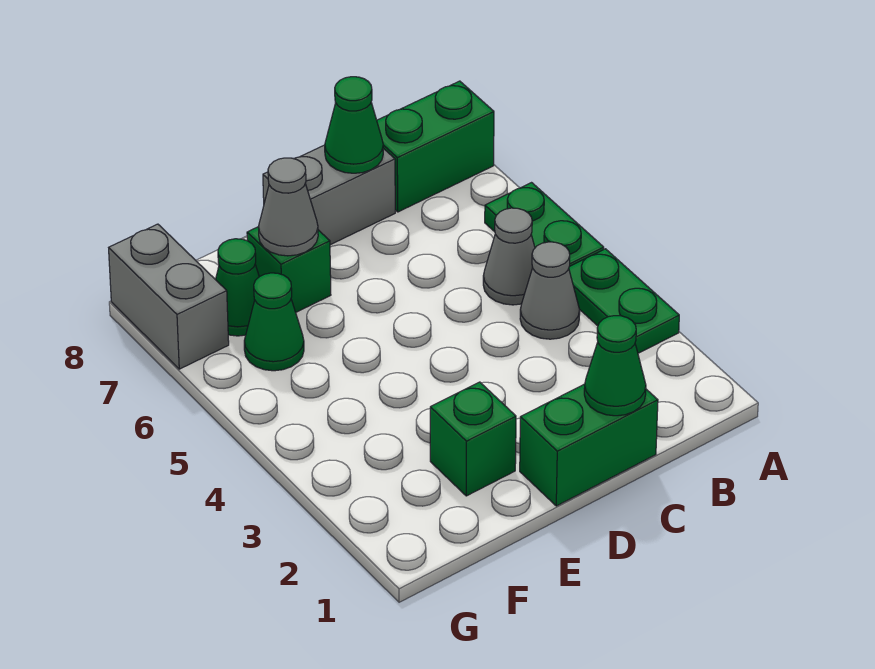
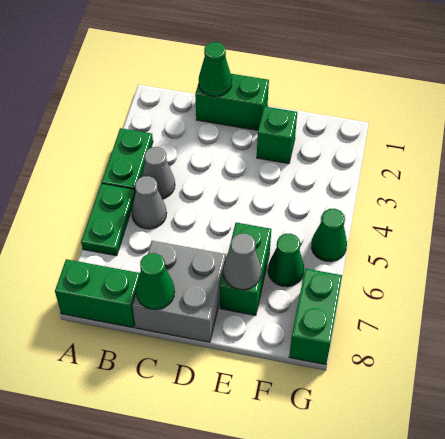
grey 1x2 brick [263,145,395,245] -> grey 2x2 brick [132,241,226,342]
green 1x1 brick [247,227,331,312] -> green 1x2 brick [220,223,271,315]
green 1x1 cone [216,239,259,336] -> green 1x1 cone moved to [311,209,347,262]
grey 1x2 brick [109,224,229,369] -> green 1x2 brick [289,269,342,365]

